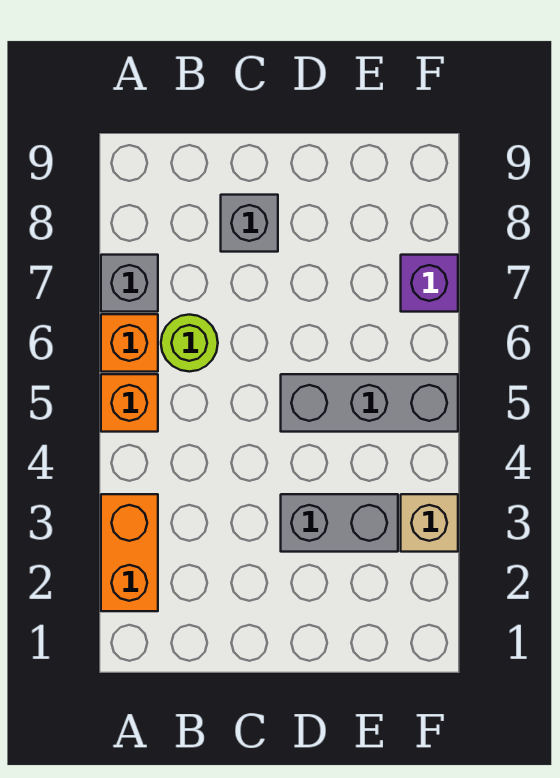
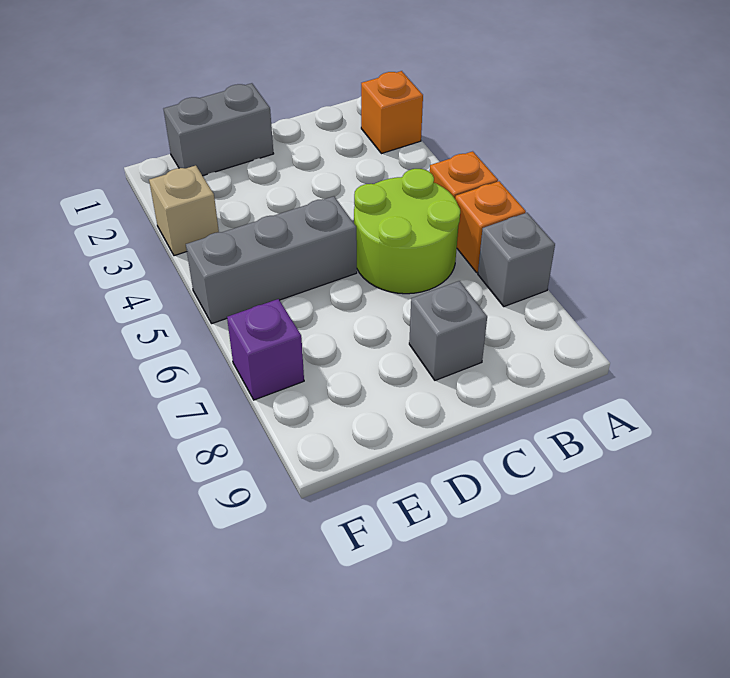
orange 1x2 brick [101,494,158,611] -> orange 1x1 brick [361,71,423,154]
lime 1x1 round brick [161,315,218,372] -> lime 2x2 round brick [354,169,460,294]
grey 1x2 brick [281,494,398,552] -> grey 1x2 brick moved to [164,83,274,176]

